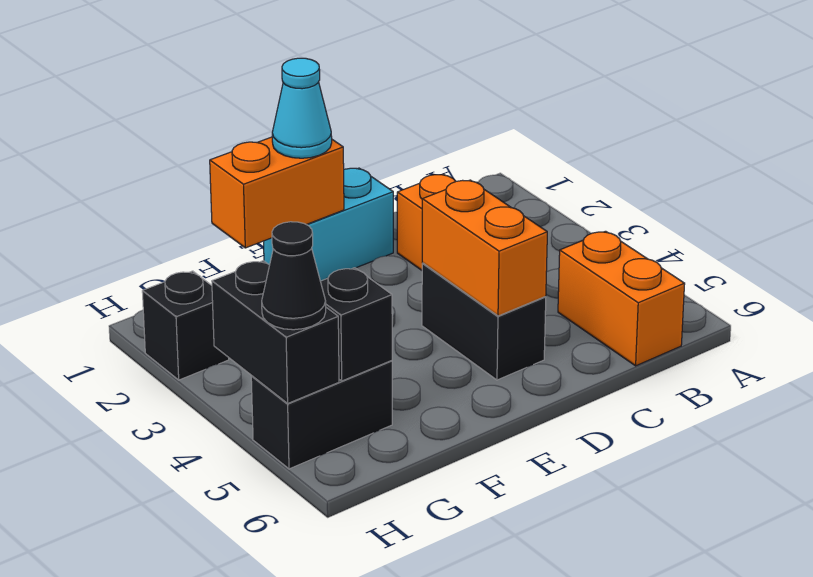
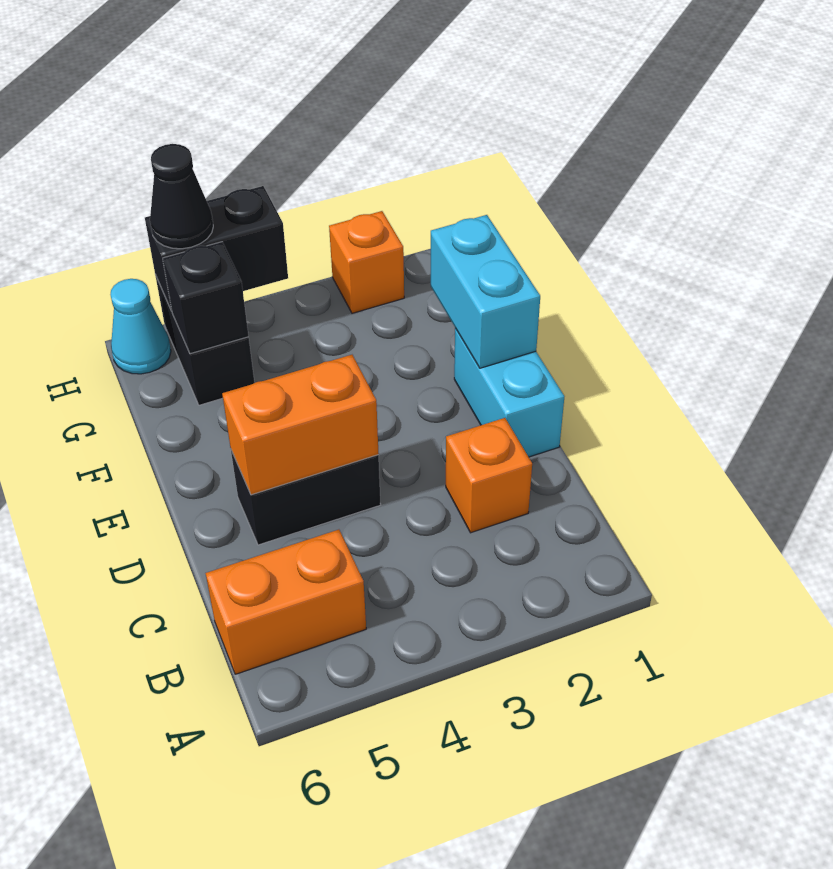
orange 1x2 brick [210,137,344,248] -> cyan 1x2 brick [431,215,540,368]
cyan 1x1 cone [272,58,332,158] -> cyan 1x1 cone moved to [110,279,171,374]
black 1x1 brick [142,271,229,380] -> orange 1x1 brick [329,211,404,313]

